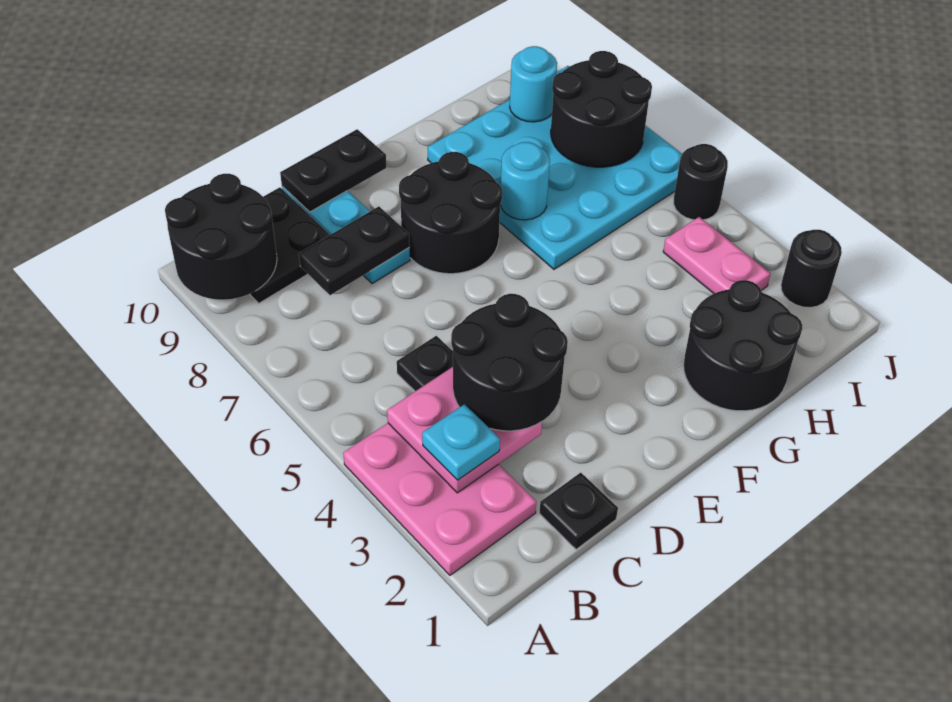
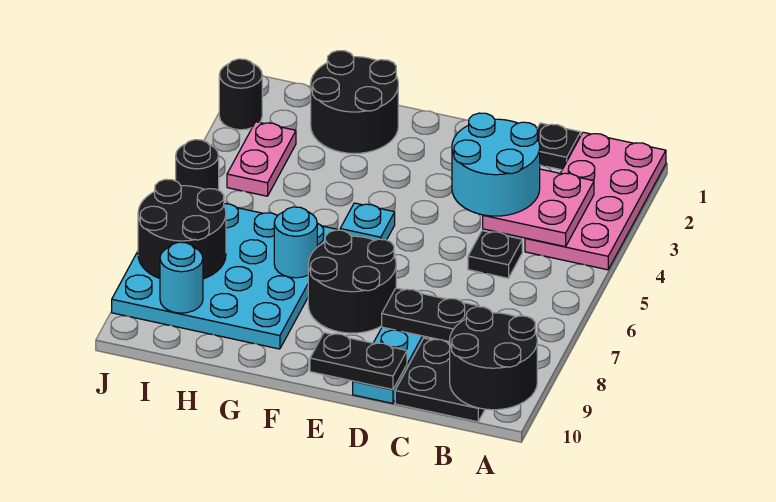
pink 2x3 plate [343,423,536,575] -> pink 2x4 plate [525,132,666,270]
cyan 1x1 plate [422,404,500,480] -> cyan 1x1 plate moved to [340,203,395,240]
black 2x2 round brick [451,294,568,431] -> cyan 2x2 round brick [452,113,540,216]

